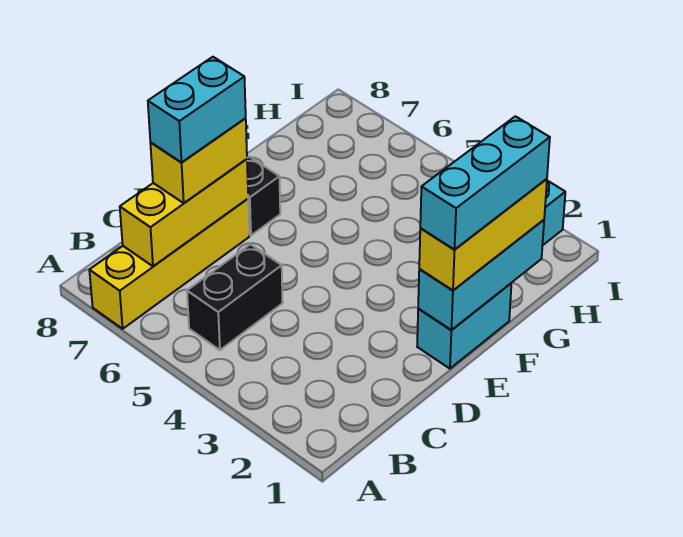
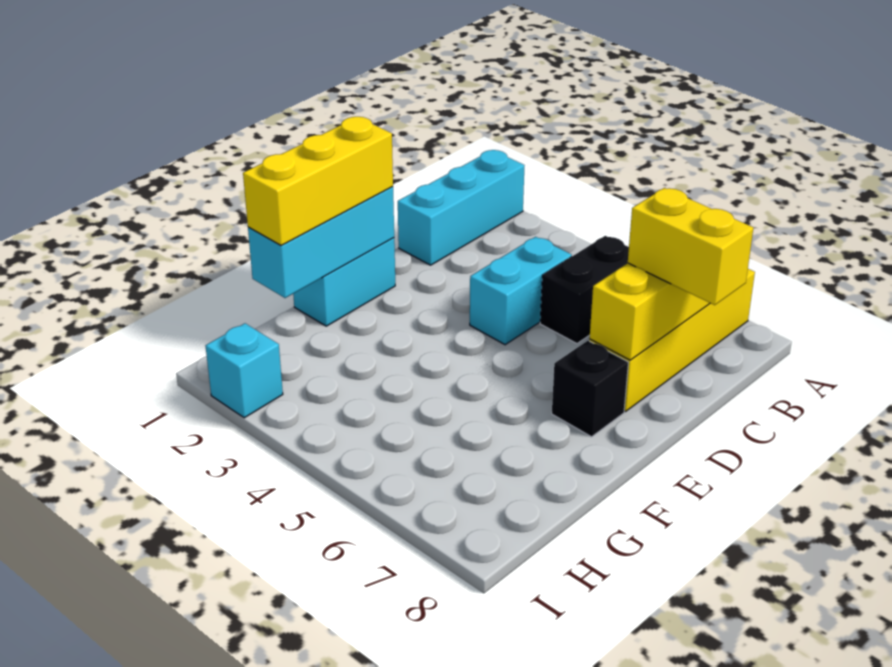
yellow 1x2 brick [150,118,247,203] -> yellow 1x2 brick turned to [628,188,753,305]
cyan 1x2 brick [148,57,246,162] -> cyan 1x2 brick moved to [470,237,572,345]
cyan 1x3 brick [420,116,550,250] -> cyan 1x3 brick moved to [398,150,525,265]

